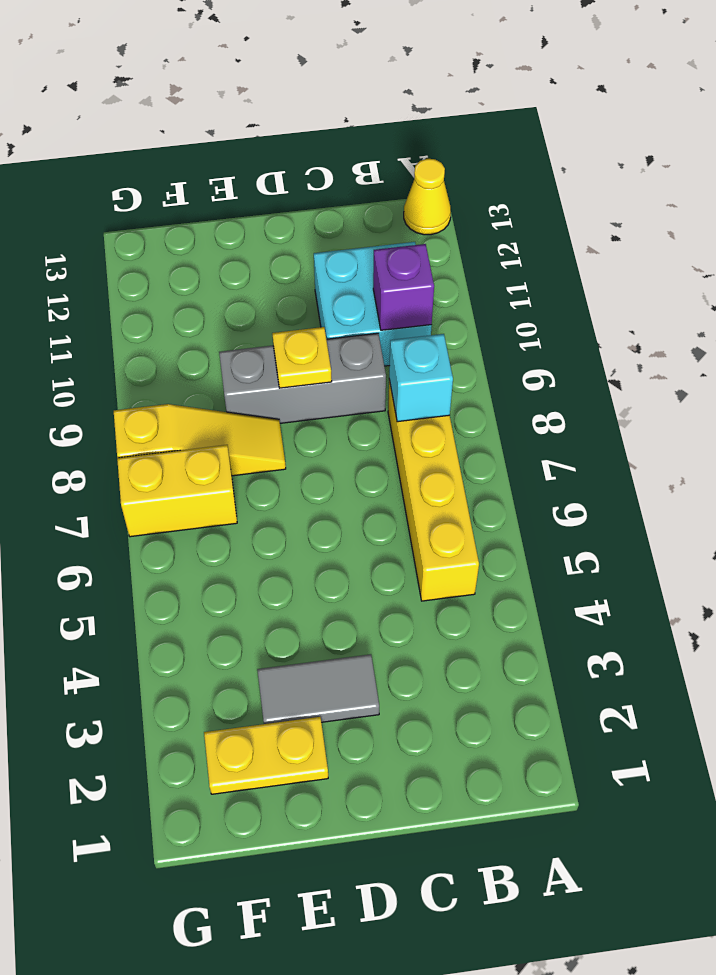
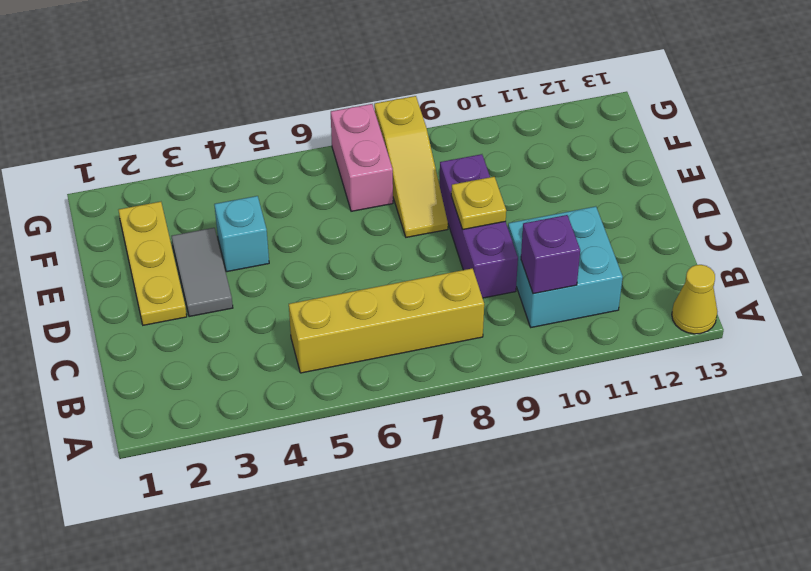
cyan 1x1 brick [389,334,453,422] -> cyan 1x1 brick moved to [214,196,269,272]
grey 1x3 brick [219,333,386,423] -> purple 1x3 brick [440,154,518,298]
yellow 1x2 plate [204,717,328,794] -> yellow 1x3 plate [119,202,187,325]
yellow 1x2 brick [117,445,237,537] -> pink 1x2 brick [331,104,393,211]

